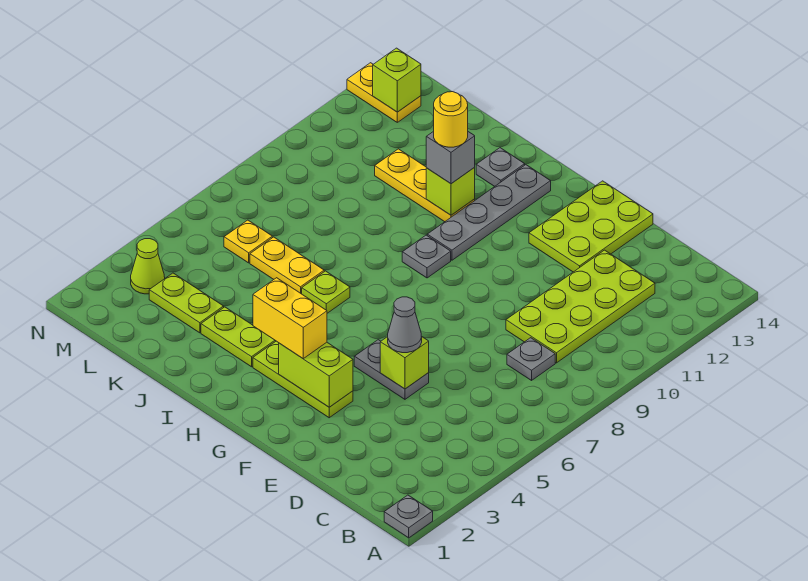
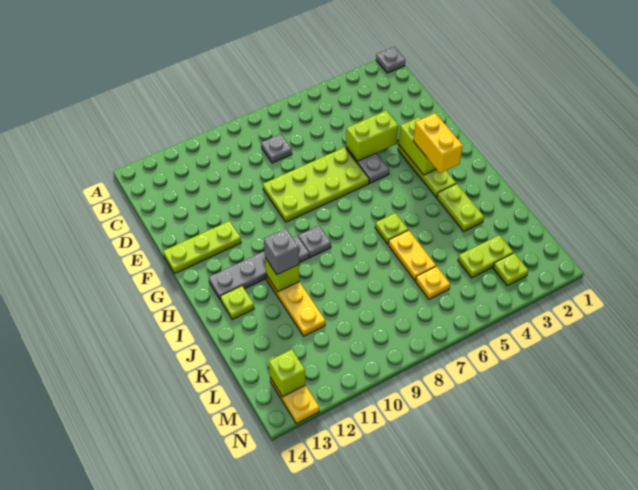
lime 2x4 plate [506,250,655,363] -> lime 2x4 plate moved to [263,147,369,222]
lime 1x1 brick [380,336,429,389] -> lime 1x2 brick [346,110,399,161]
grey 1x1 cone [388,297,422,353] -> none
lime 2x3 plate [529,181,653,272] -> lime 1x3 plate [163,221,241,273]
yellow 1x1 round brick [434,92,468,147] -> none
grey 1x1 plate [476,148,525,186] -> lime 1x1 plate [220,286,254,319]
lime 1x2 plate [149,273,224,333] -> lime 1x2 plate turned to [458,235,513,278]
lime 1x1 cone [131,239,165,294] -> lime 1x1 plate [493,253,528,286]

